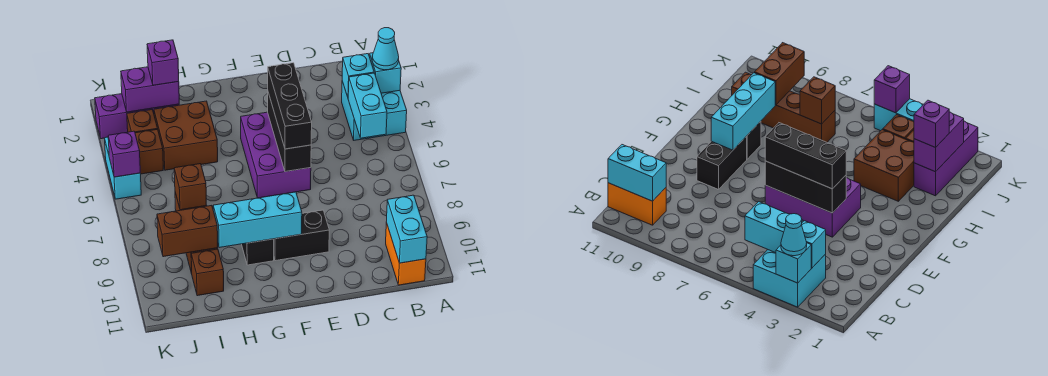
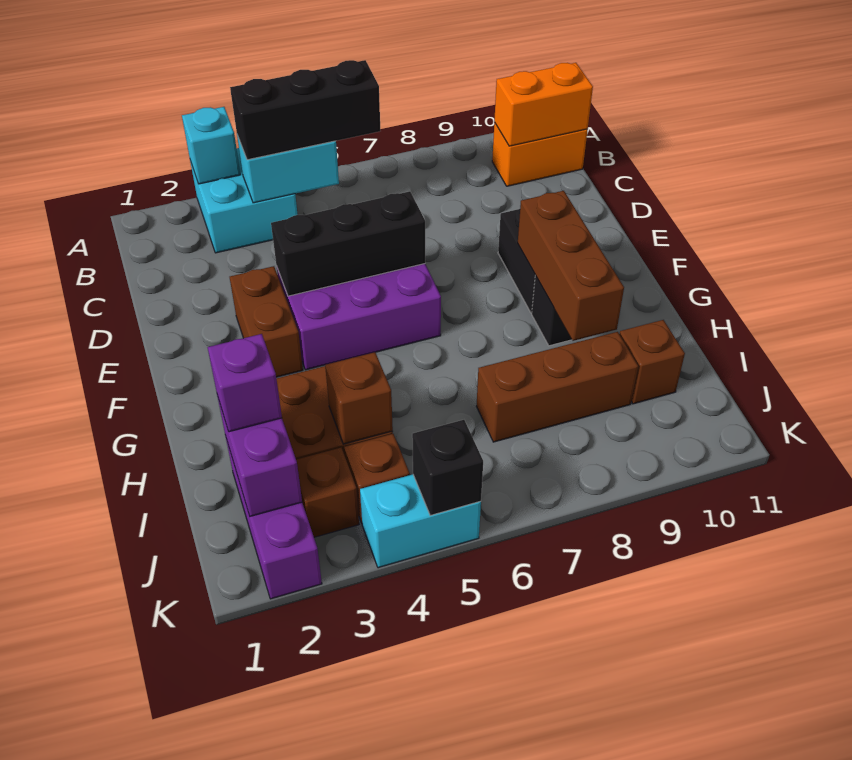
cyan 1x1 cone [372,28,399,70] -> none
cyan 1x1 brick [342,54,374,97] -> none
cyan 1x2 brick [386,195,427,263] -> orange 1x2 brick [494,63,593,146]
black 1x3 brick [268,63,312,149] -> black 1x3 brick moved to [230,60,380,160]
cyan 1x3 brick [213,192,302,248] -> brown 1x3 brick [518,191,624,341]
brown 1x1 brick [174,164,207,210] -> brown 1x1 brick moved to [325,352,393,444]
brown 1x2 brick [157,205,218,257] -> brown 1x2 brick moved to [230,266,303,377]
purple 1x1 brick [108,131,140,177] -> black 1x1 brick [412,420,483,516]

